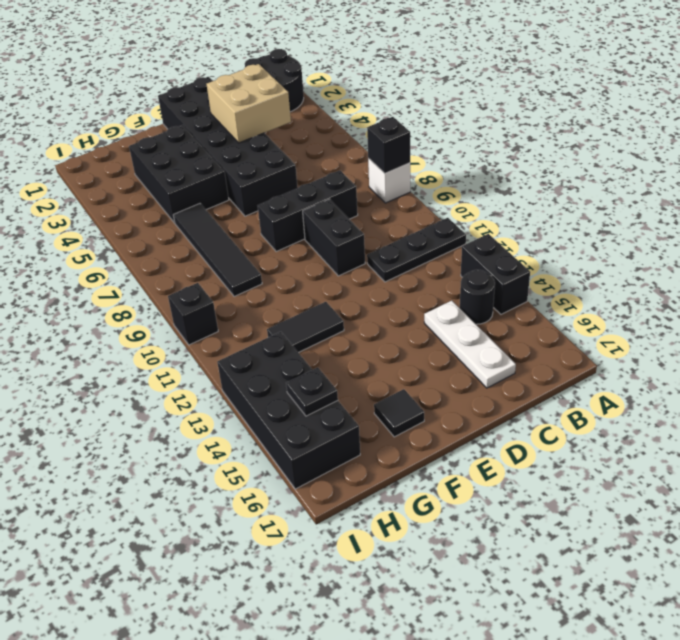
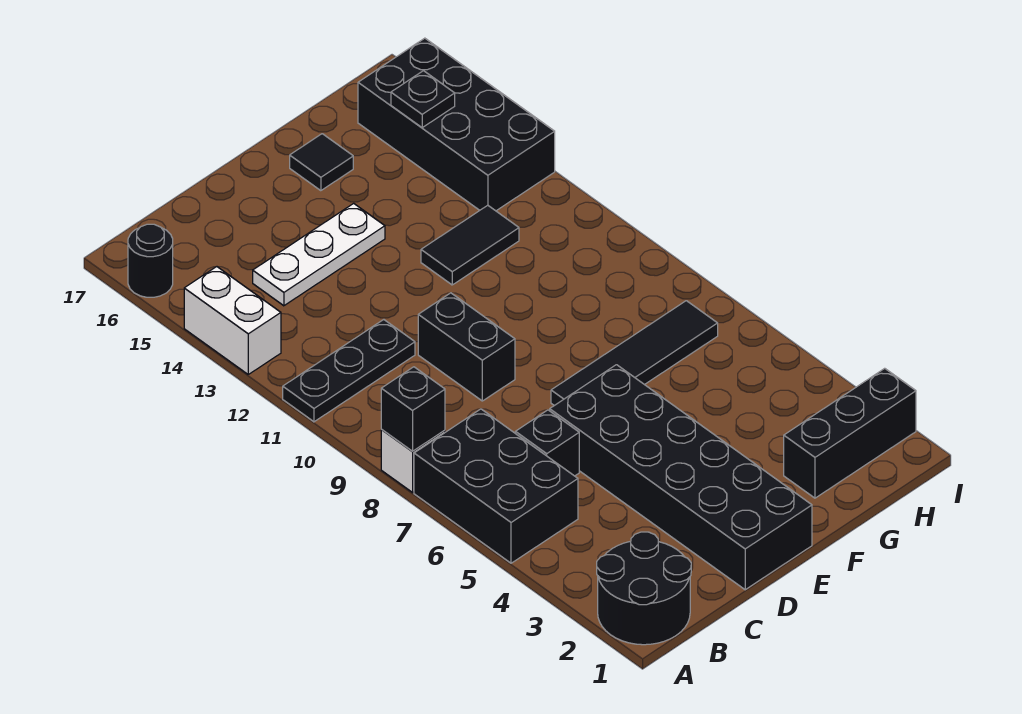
black 1x2 brick [461,234,530,314] -> white 1x2 brick [184,267,281,374]
black 1x1 round brick [460,270,495,324] -> black 1x1 round brick moved to [128,224,173,297]
tan 2x2 brick [207,64,291,143] -> none
black 1x3 brick [258,170,358,252] -> black 1x3 brick moved to [784,368,916,498]
white 1x3 plate [424,301,516,388] -> white 1x3 plate turned to [253,203,385,306]
black 2x3 brick [129,125,229,223] -> black 2x3 brick moved to [414,409,578,563]
black 1x4 tile [173,204,262,297] -> black 1x4 tile turned to [551,301,718,406]
black 1x1 brick [168,283,218,345] -> black 1x1 brick moved to [515,410,579,476]

